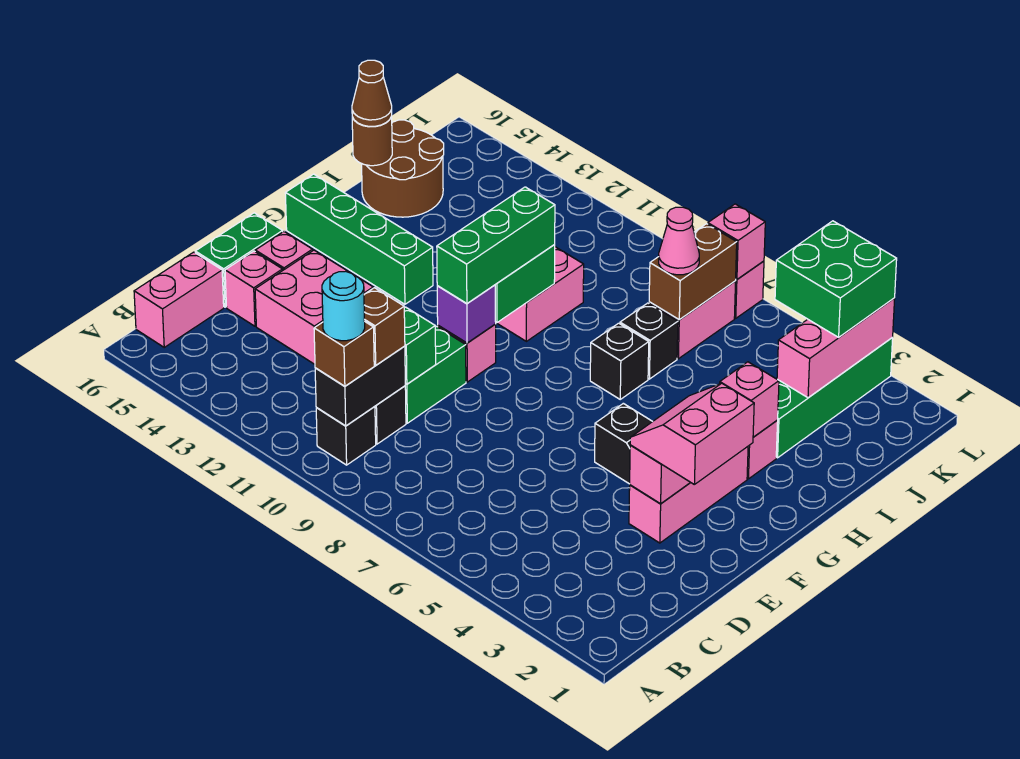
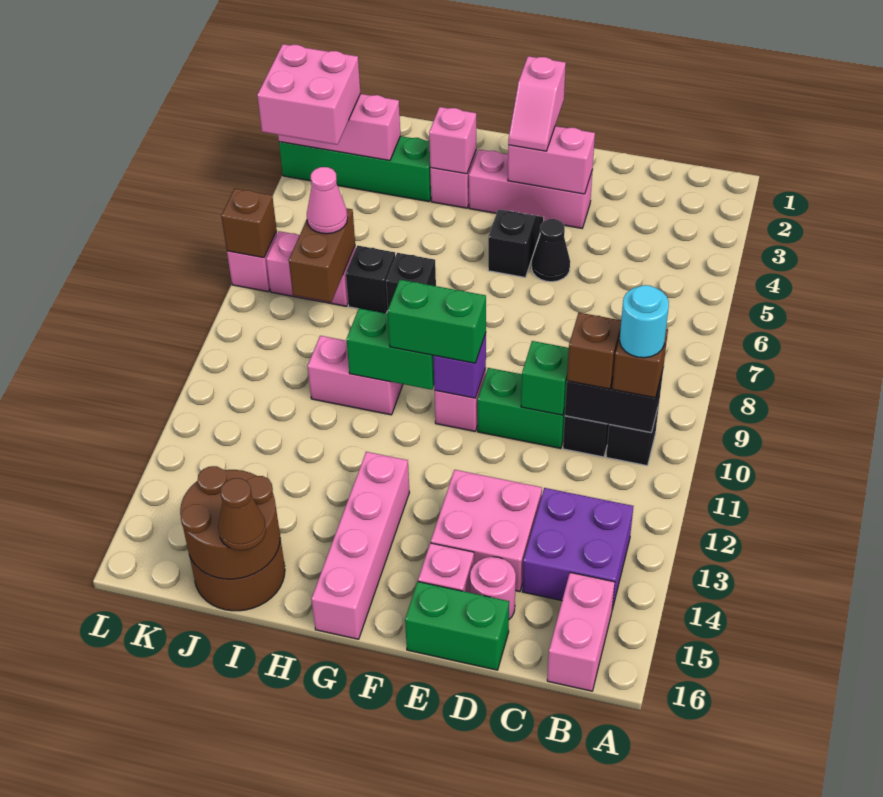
none -> purple 2x2 brick [522,488,633,609]
pink 1x2 brick [134,252,224,347] -> pink 1x2 brick turned to [547,572,615,691]
pink 1x1 brick [225,251,283,326] -> pink 1x1 round brick [470,557,516,619]
pink 2x2 slope [630,383,754,484] -> pink 1x2 slope [508,56,566,151]
none -> black 1x1 cone [532,219,570,282]
green 1x3 brick [437,187,555,303] -> green 1x2 brick [388,280,486,363]
green 1x4 brick [285,174,433,304] -> pink 1x4 brick [311,452,409,639]
brown 1x1 round brick [352,117,392,166] -> brown 2x2 round brick [180,466,280,579]
brown 1x2 brick [649,224,737,319] -> brown 1x2 brick turned to [289,208,355,302]
green 2x2 brick [775,221,897,337] -> pink 2x2 brick [257,44,360,145]
pink 1x1 brick [708,204,765,279] -> brown 1x1 brick [221,189,277,258]

